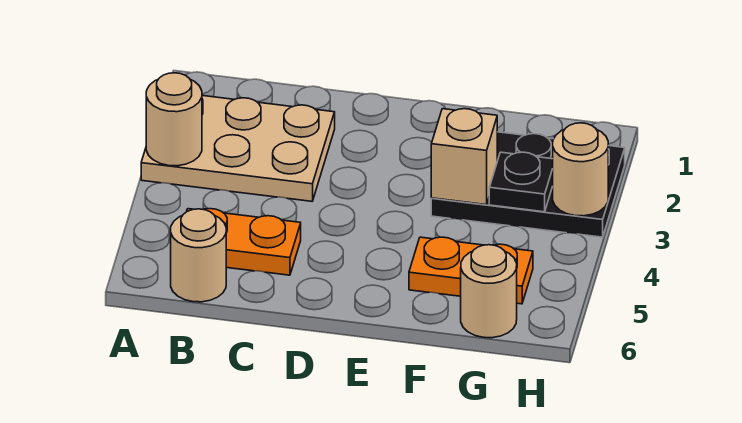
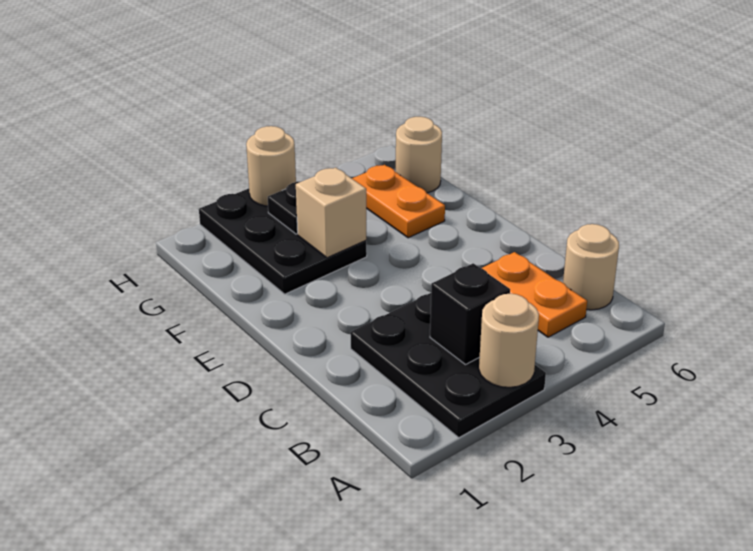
tan 2x3 plate [141,96,335,201] -> black 2x3 plate [350,293,546,438]
none -> black 1x1 brick [430,263,510,365]

